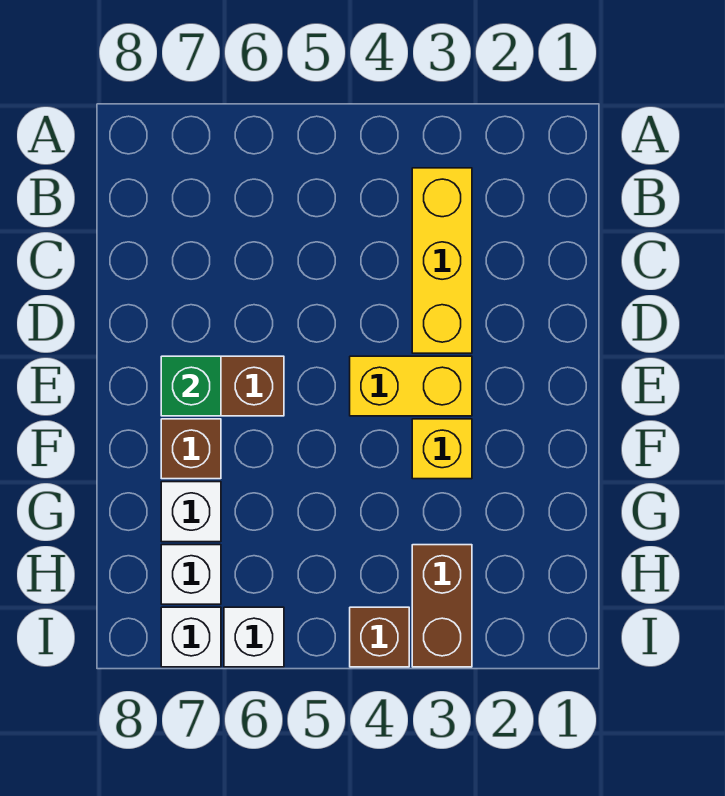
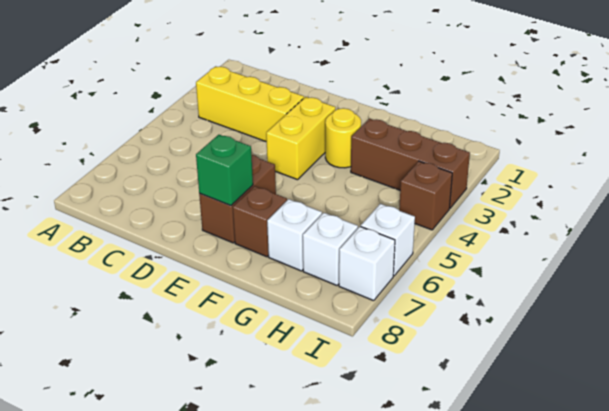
yellow 1x1 brick [412,419,472,479] -> yellow 1x1 round brick [325,108,361,168]
brown 1x2 brick [412,545,472,667] -> brown 1x3 brick [351,119,470,208]

